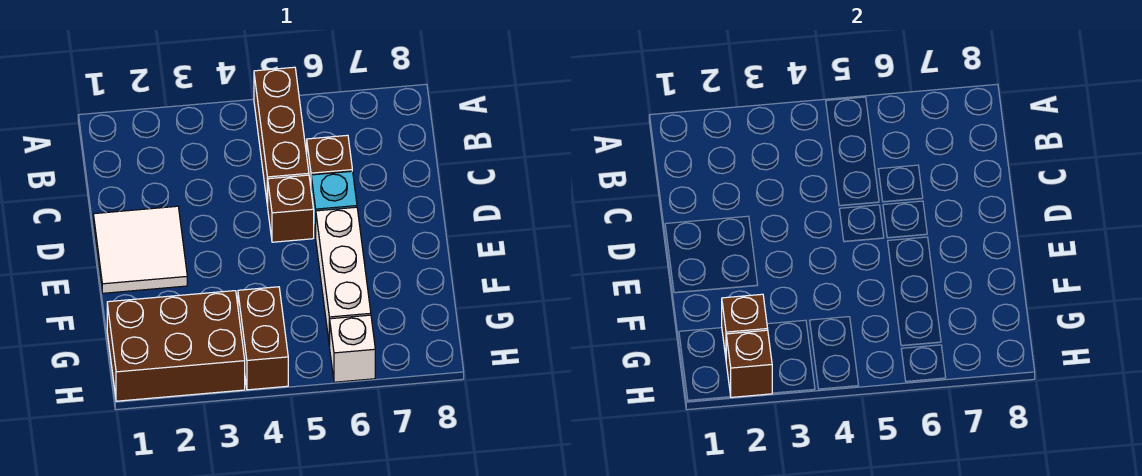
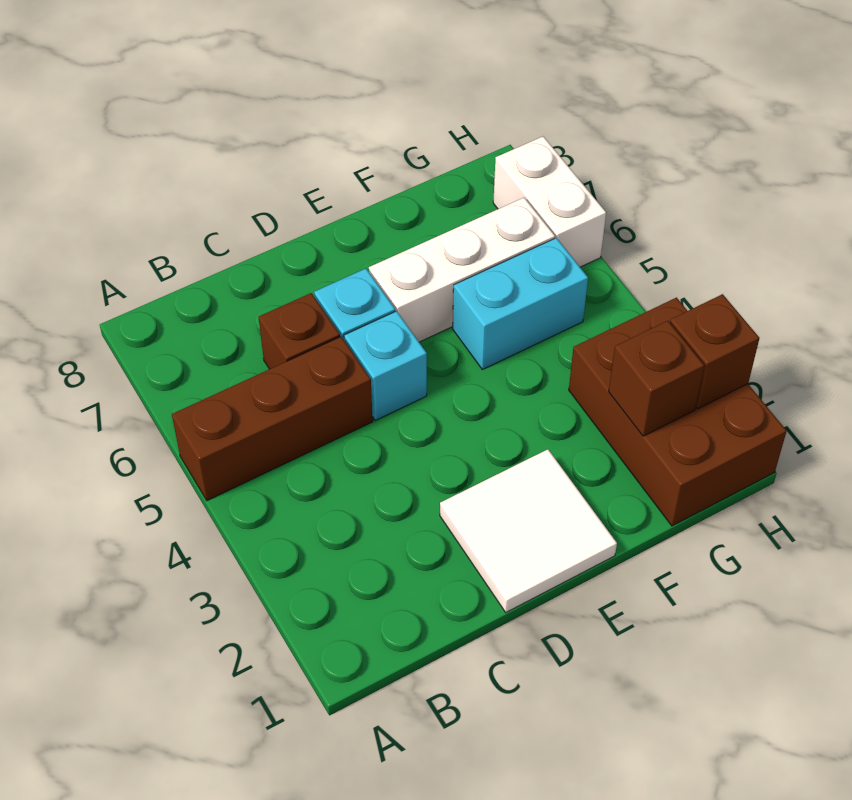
brown 1x1 brick [268,175,314,242] -> cyan 1x1 brick [344,311,427,420]
none -> cyan 1x2 brick [453,238,588,370]
brown 1x2 brick [238,287,288,390] -> none
white 1x1 brick [330,315,375,382] -> white 1x2 brick [493,137,606,267]

